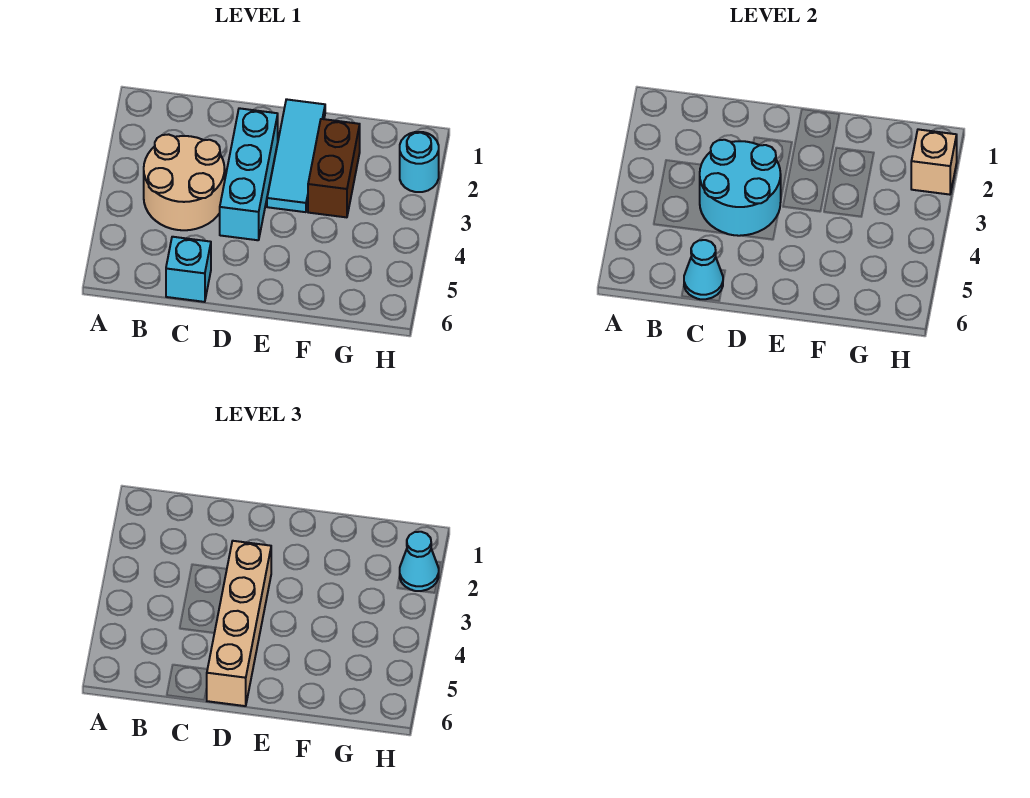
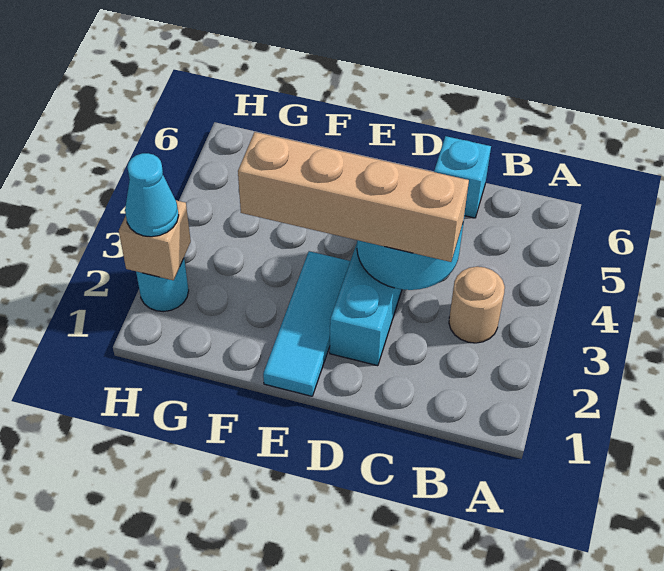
tan 2x2 round brick [144,134,225,230] -> tan 1x1 round brick [449,267,505,343]
cyan 1x1 cone [684,240,723,299] -> none
tan 1x4 brick [207,541,271,706] -> tan 1x4 brick turned to [238,132,469,262]
brown 1x2 brick [308,119,360,217] -> none

